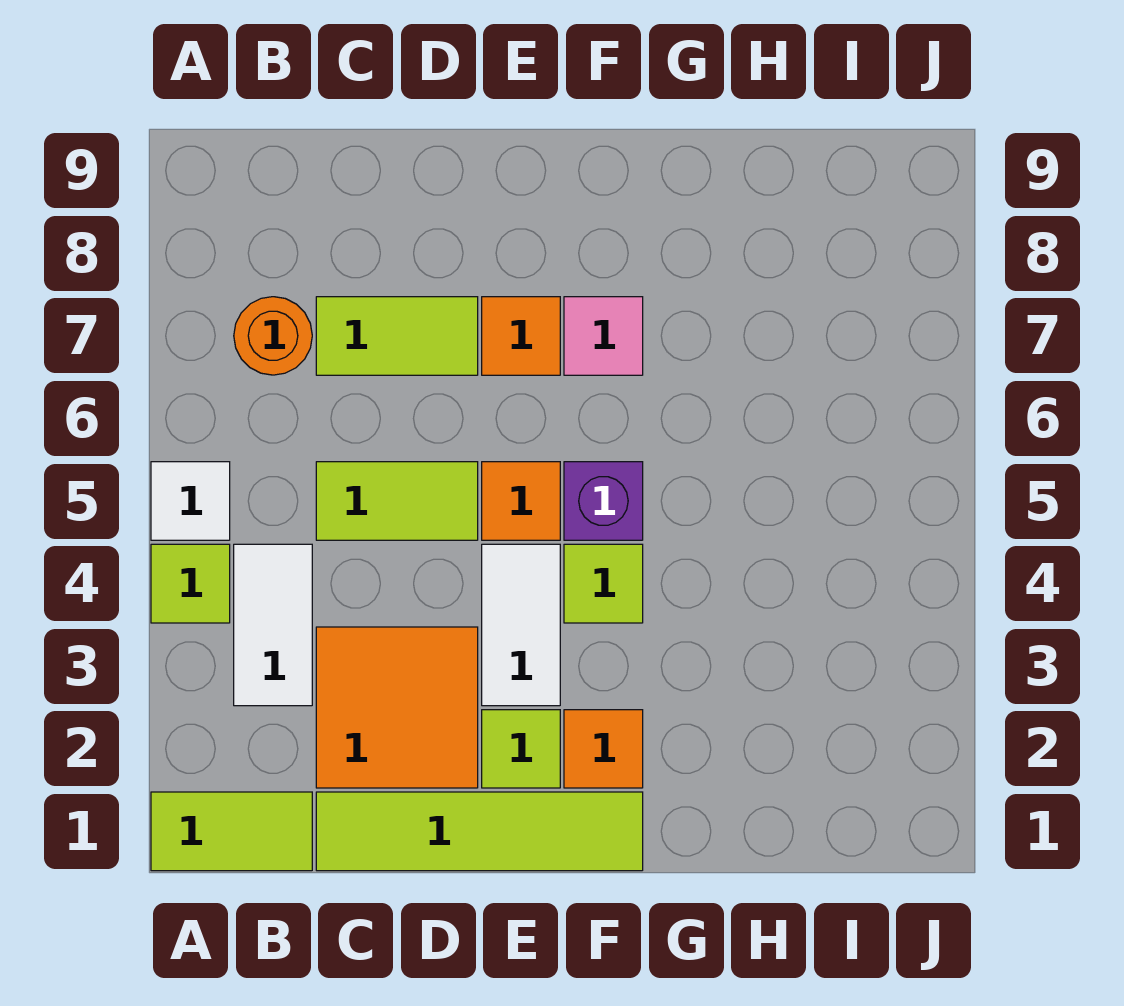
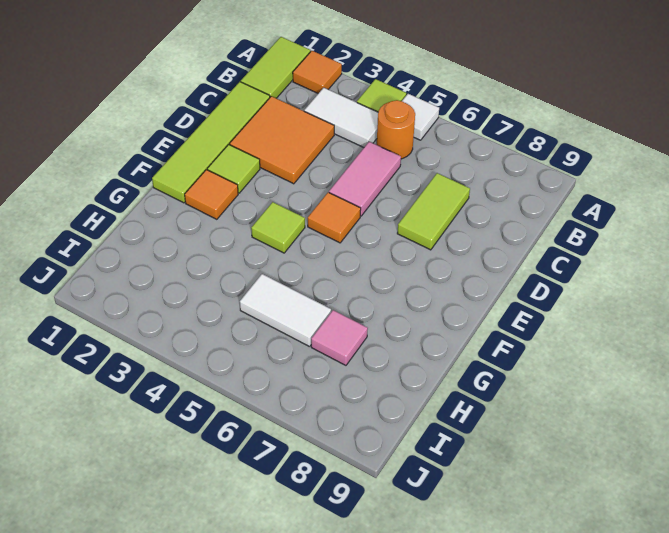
orange 1x1 round brick [234,297,312,375] -> orange 1x1 round brick moved to [377,100,415,159]
lime 1x2 tile [316,462,478,540] -> pink 1x2 tile [329,142,401,216]
white 1x2 tile [482,544,560,706] -> white 1x2 tile moved to [240,274,331,347]
orange 1x1 tile [482,297,560,375] -> orange 1x1 tile moved to [293,51,342,93]
purple 1x1 brick [564,462,643,540] -> none
pink 1x1 tile [564,297,643,375] -> pink 1x1 tile moved to [311,310,368,365]

